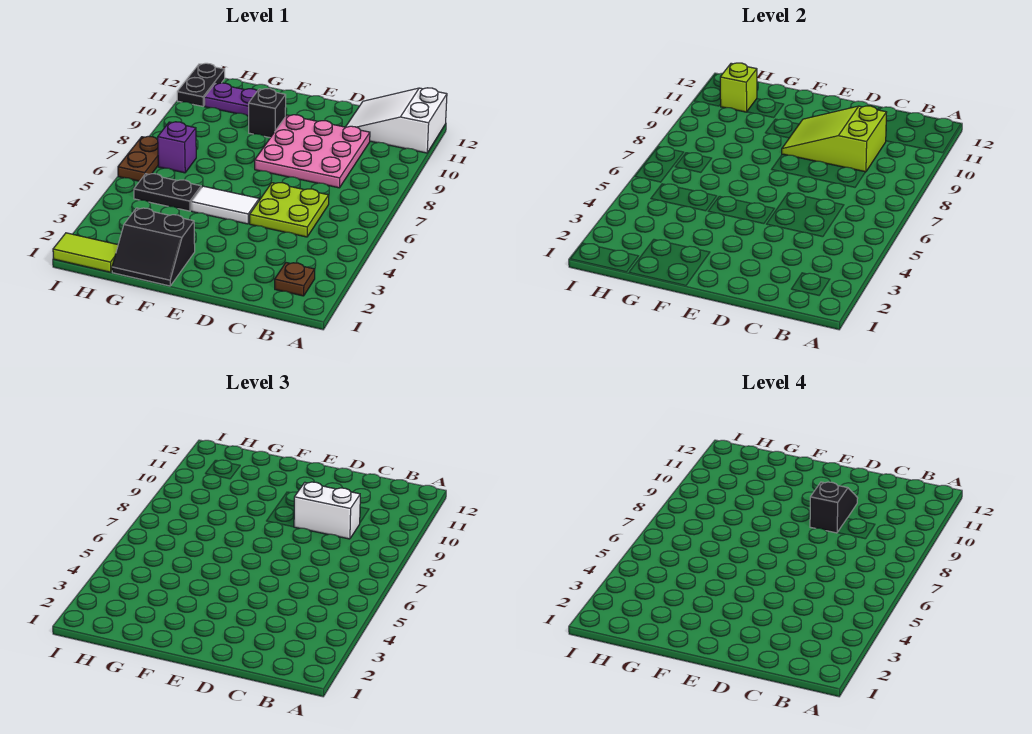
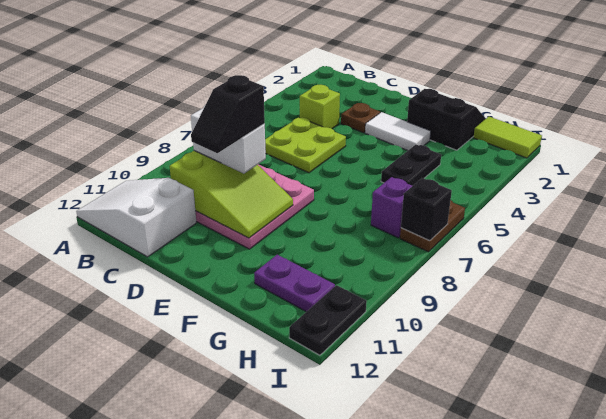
white 2x3 slope [346,88,447,153] -> white 2x3 slope turned to [76,178,197,257]
brown 1x1 plate [275,263,315,296] -> brown 1x1 plate moved to [341,103,380,133]
white 1x2 tile [191,186,259,224] -> white 1x2 tile moved to [365,112,431,151]
black 1x1 brick [249,88,286,138] -> black 1x1 brick moved to [401,178,452,241]
black 1x2 plate [134,174,201,211] -> black 1x2 plate turned to [381,145,441,186]
lime 1x1 brick [720,63,757,112] -> lime 1x1 brick moved to [300,85,340,129]

